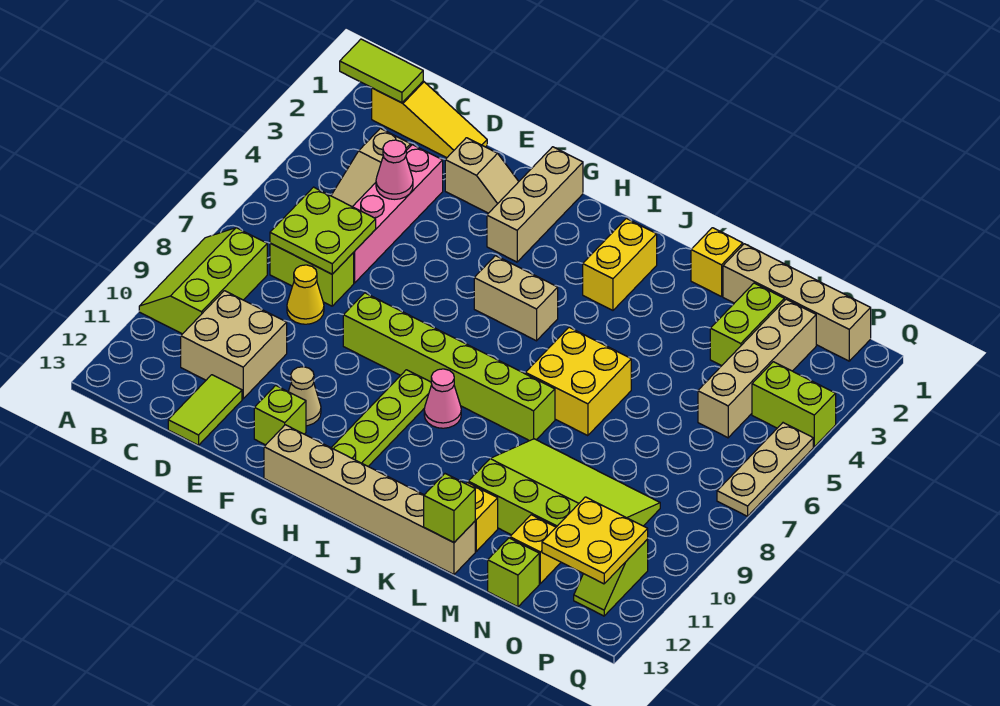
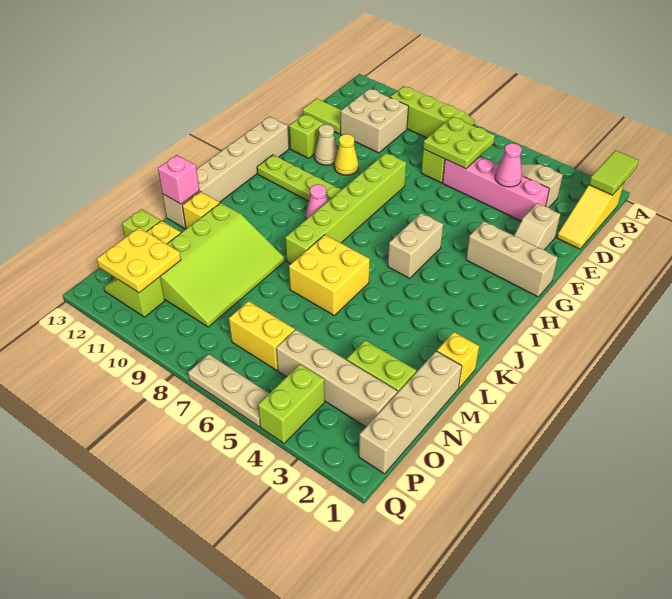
yellow 1x1 cone [287,265,324,324] -> yellow 1x1 cone moved to [334,134,358,175]
yellow 1x2 brick [583,218,657,310] -> yellow 1x2 brick moved to [229,301,295,370]
lime 1x1 brick [424,474,475,542] -> pink 1x1 brick [158,155,199,204]

